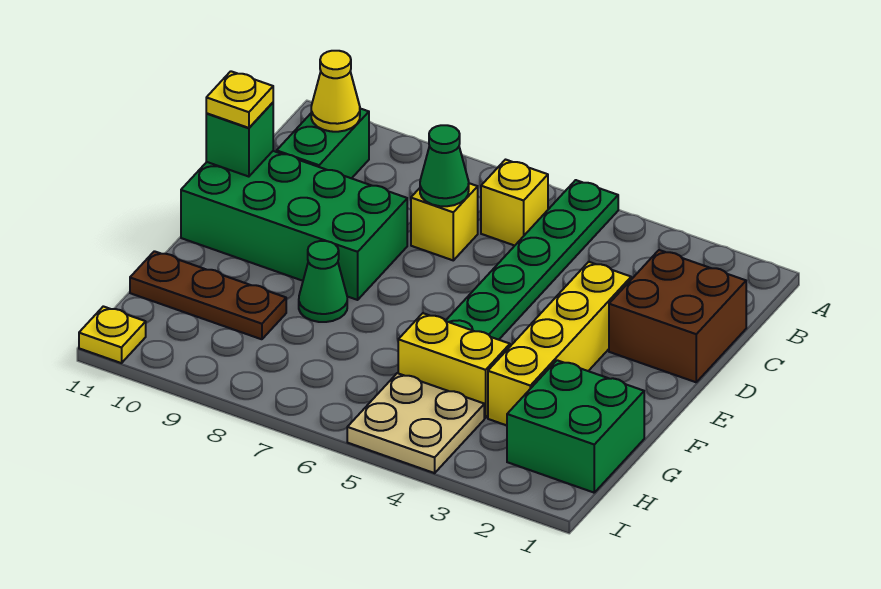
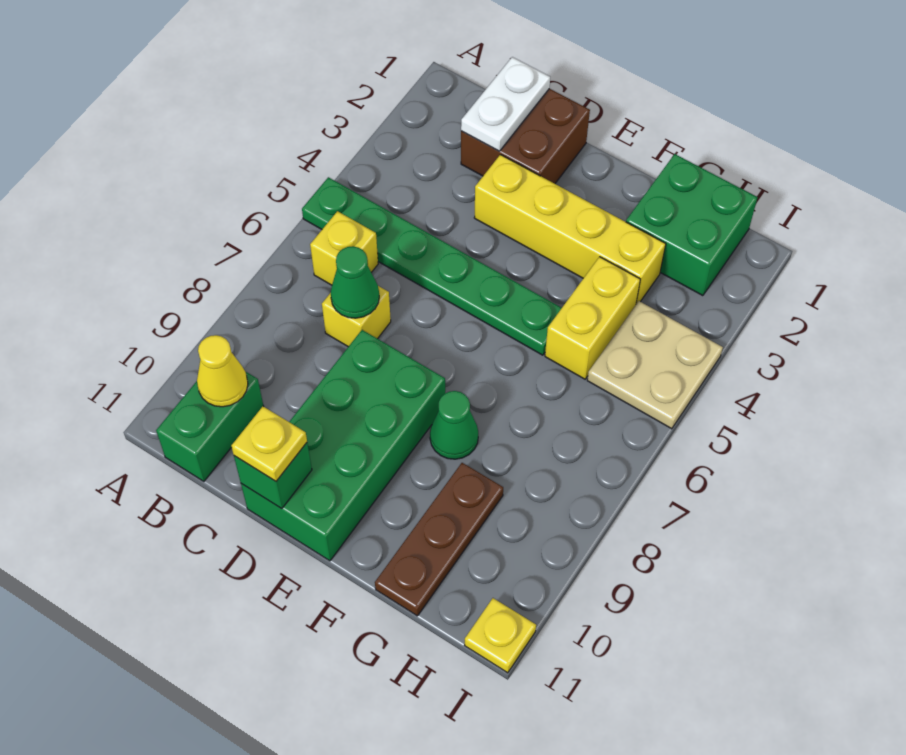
green 1x2 brick [277,109,369,178] -> green 1x2 brick turned to [156,372,263,481]
none -> white 1x2 plate [461,57,550,151]

